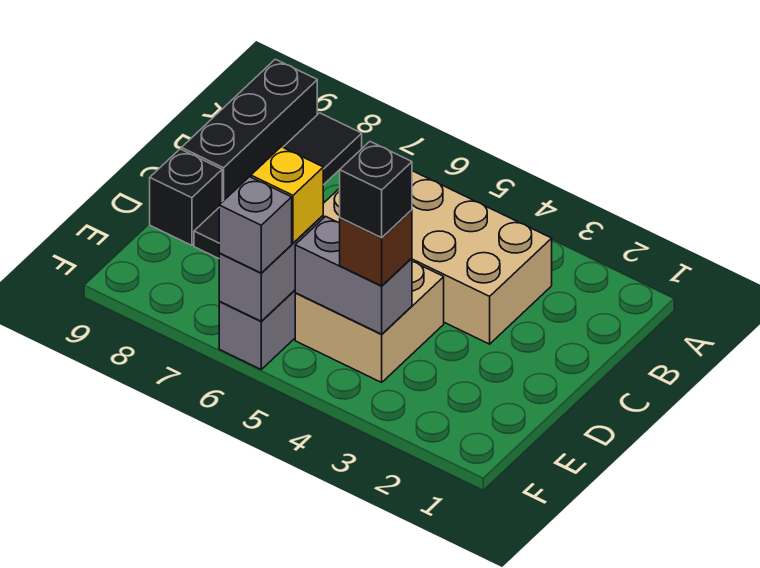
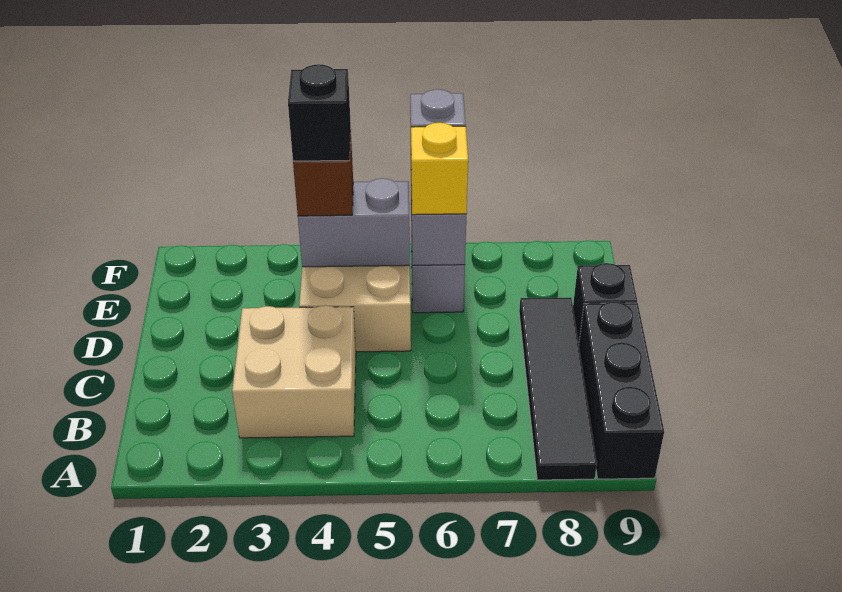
tan 2x4 brick [323,171,552,344] -> tan 2x2 brick [232,305,356,438]

